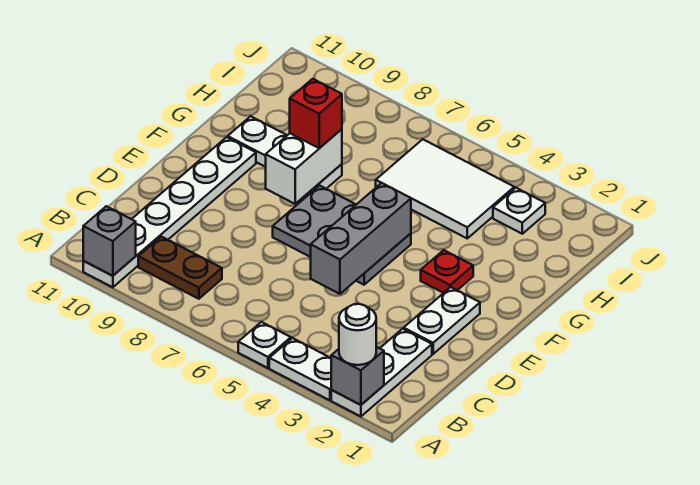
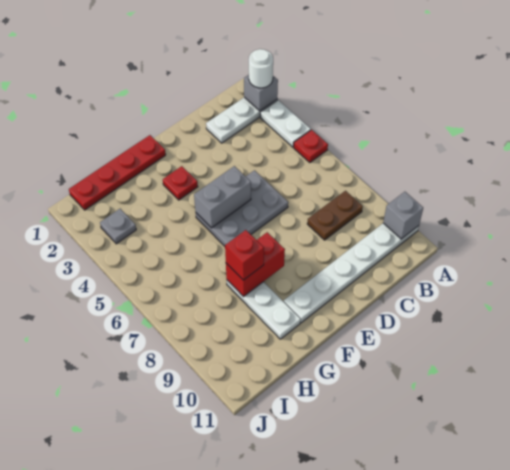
white 1x1 plate [238,322,291,368] -> red 1x1 plate [294,130,328,162]
brown 1x2 plate [138,237,222,299] -> brown 1x2 plate turned to [307,191,363,240]
white 1x2 plate [404,287,480,354] -> none
grey 1x3 brick [311,183,411,294] -> grey 1x2 brick [194,166,251,228]
grey 2x3 plate [273,185,411,285] -> grey 2x3 plate turned to [196,170,288,246]
none -> red 1x4 plate [69,135,166,210]
white 1x2 brick [266,129,342,204] -> red 1x2 brick [226,232,285,297]
white 2x3 tile [376,139,514,238] -> none
white 1x1 plate [493,188,545,234] -> grey 1x1 plate [100,209,136,244]

